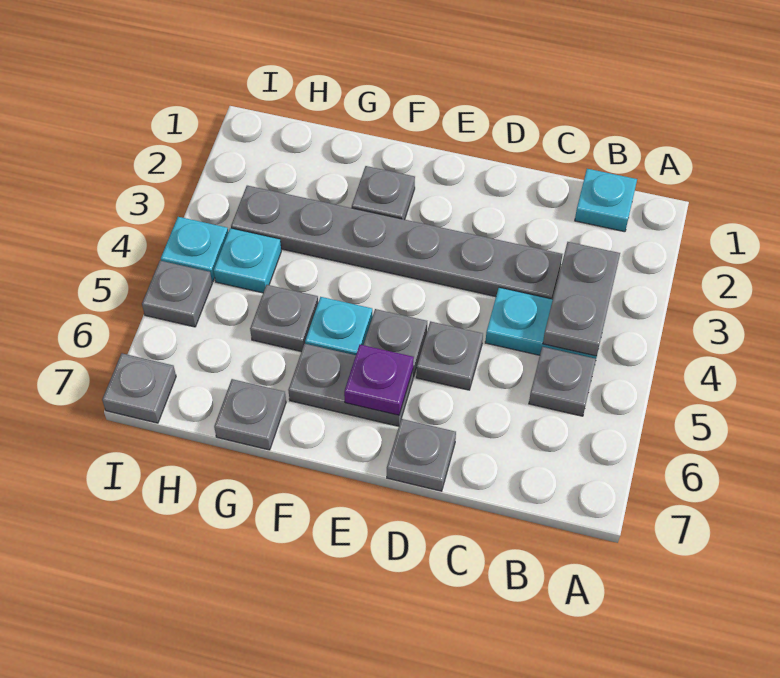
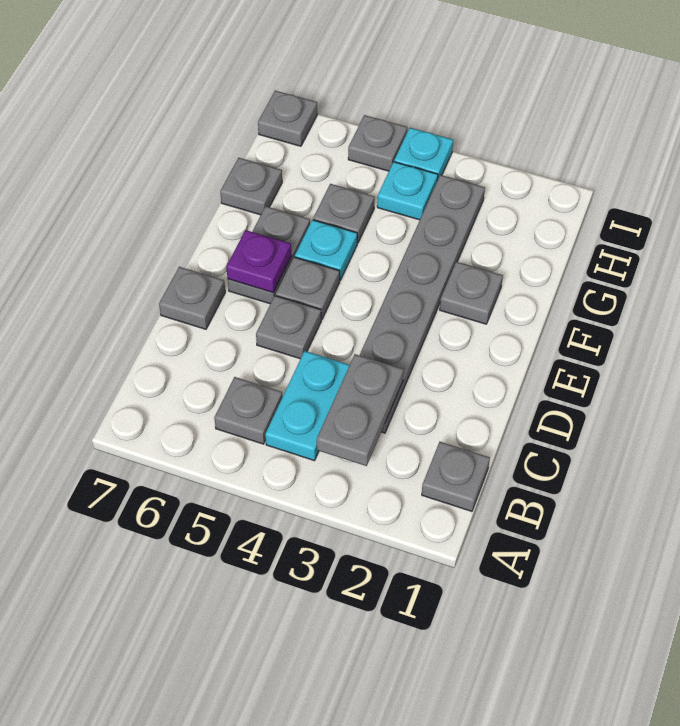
cyan 1x1 plate [575,169,637,232] -> grey 1x1 plate [422,442,490,511]
grey 1x2 plate [543,242,620,356] -> grey 1x2 plate turned to [317,354,404,466]

